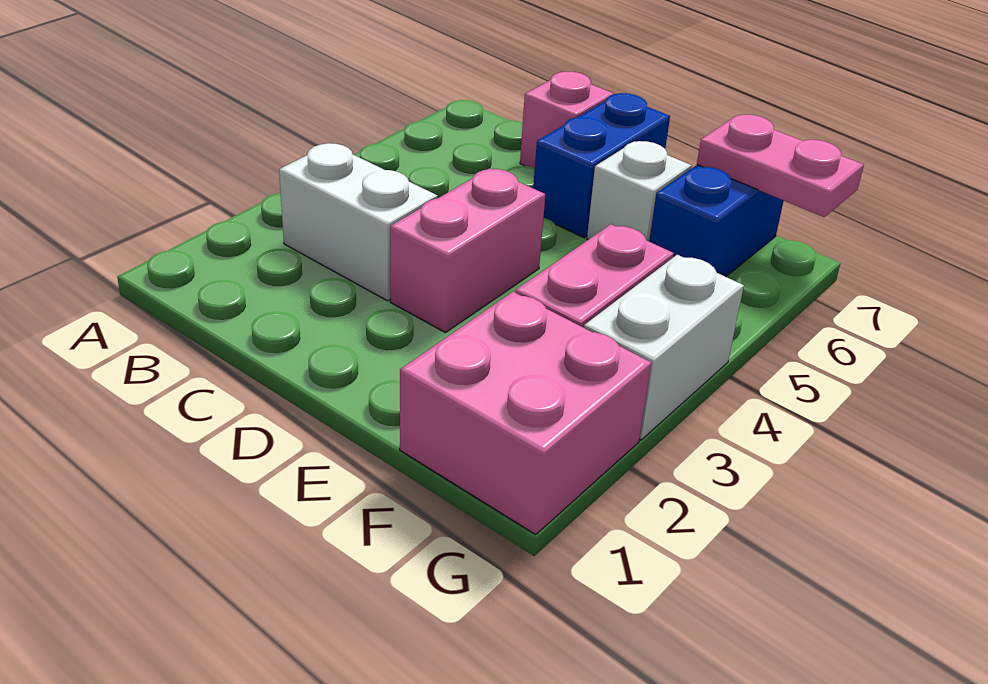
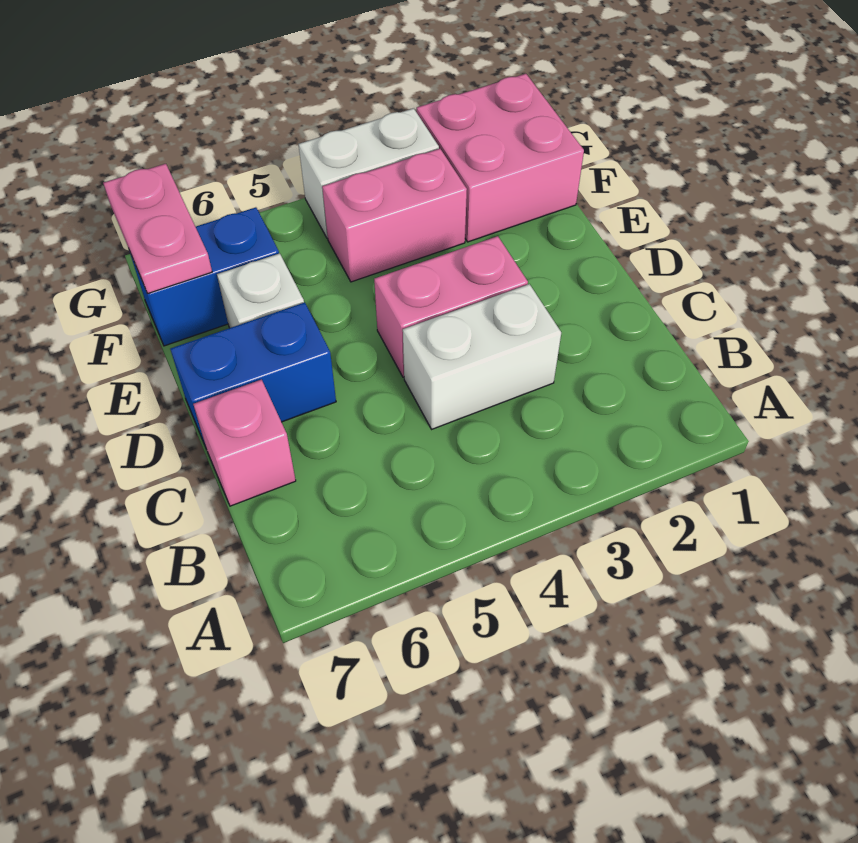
white 1x2 brick [279,143,438,301] -> white 1x2 brick turned to [403,284,561,429]

